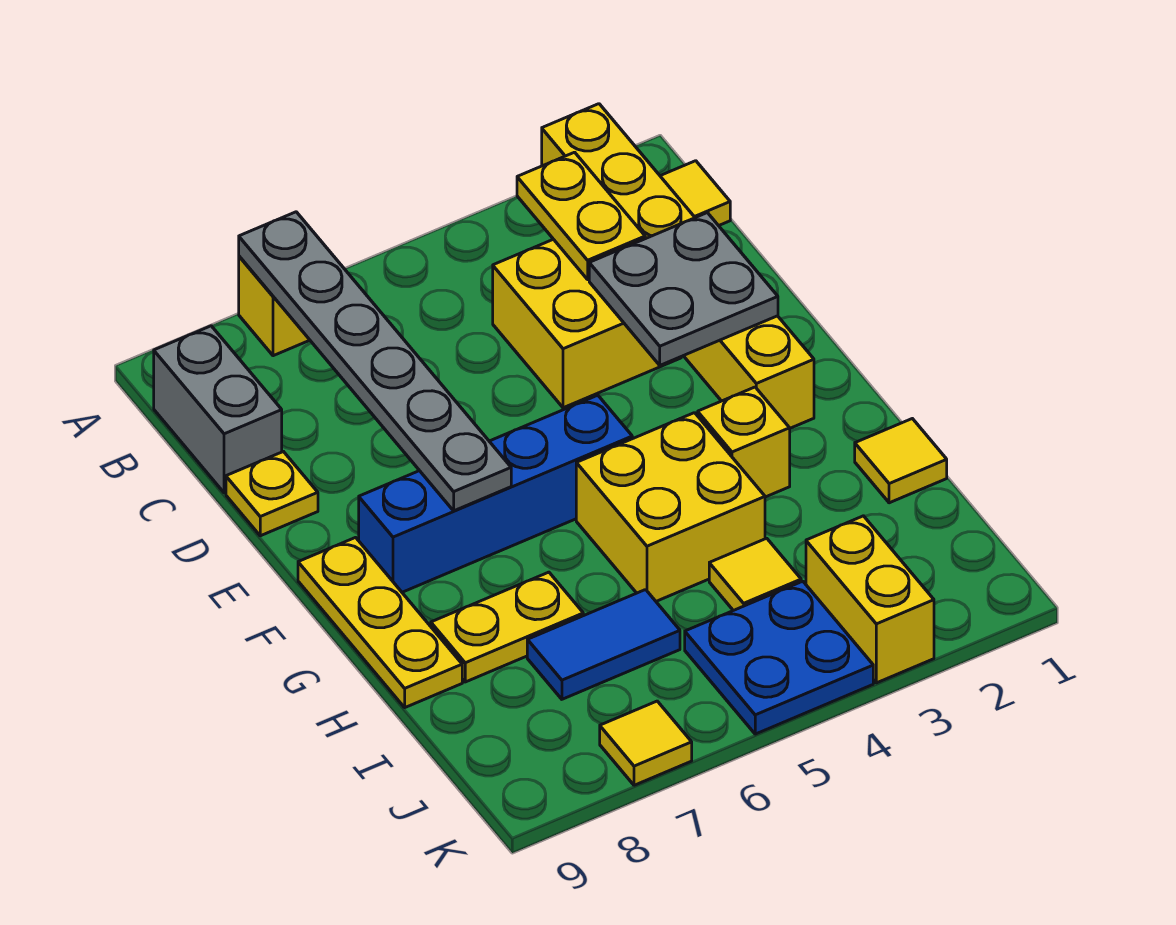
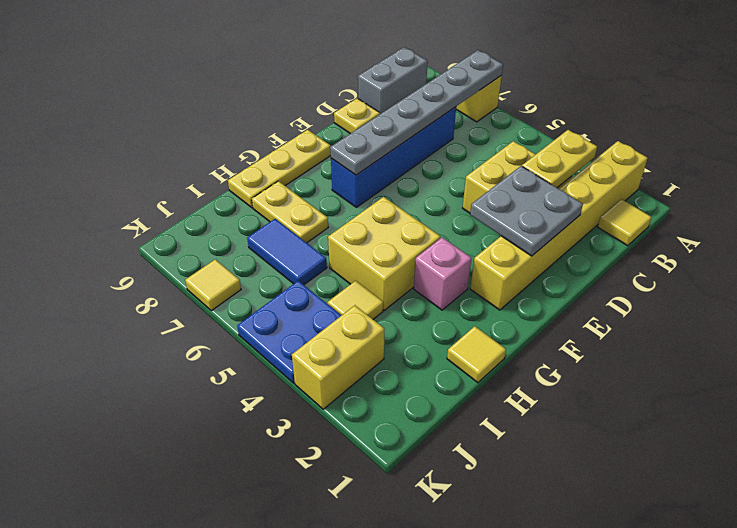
blue 1x4 brick [359,395,632,592] -> blue 1x4 brick turned to [331,107,456,207]
yellow 1x1 brick [698,387,790,497] -> pink 1x1 brick [414,238,471,310]

